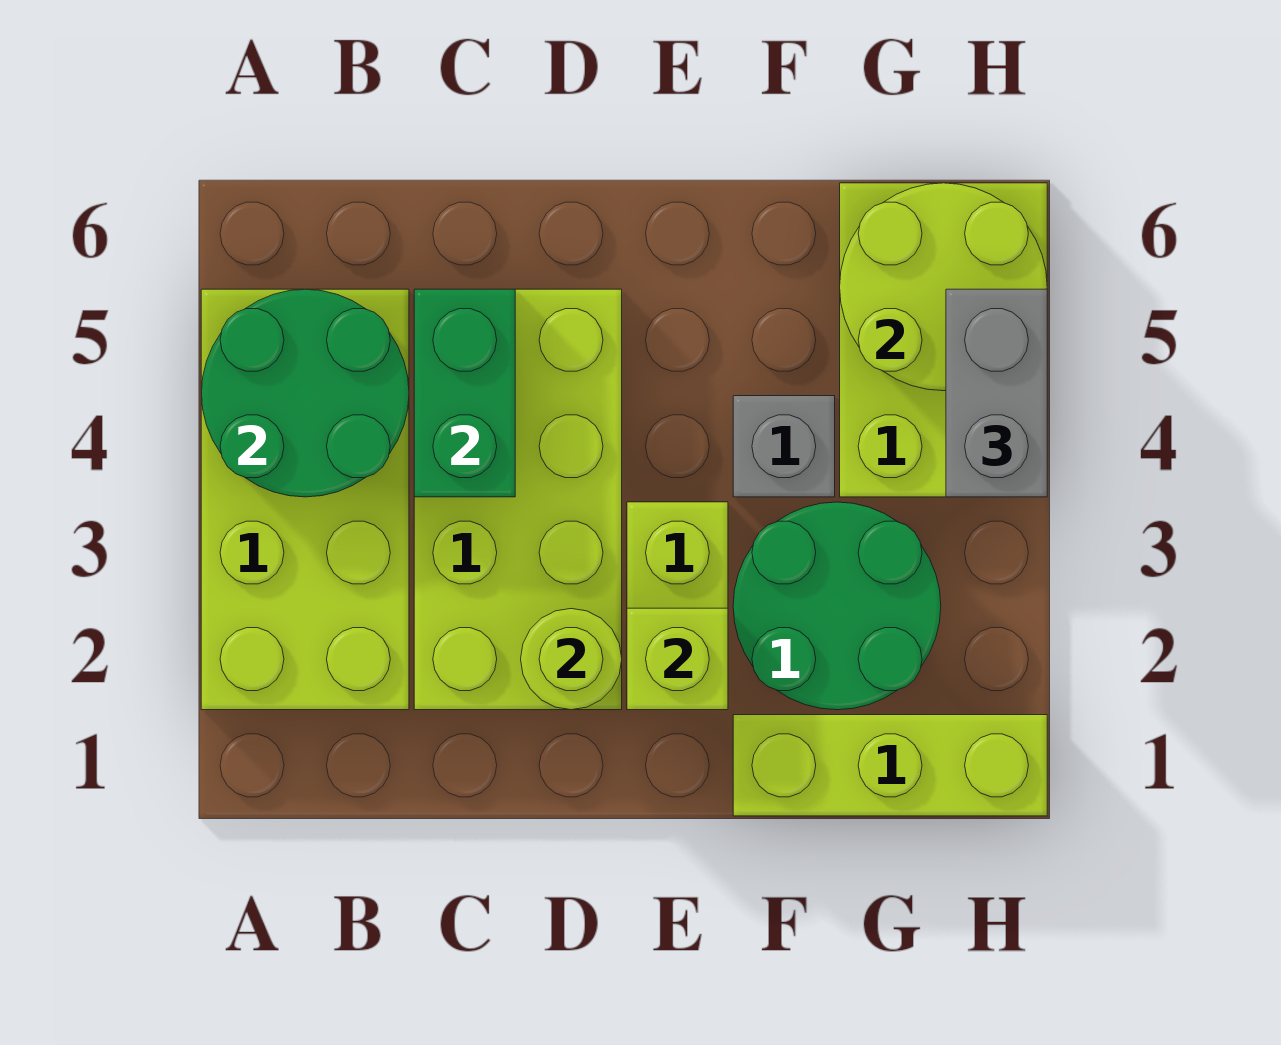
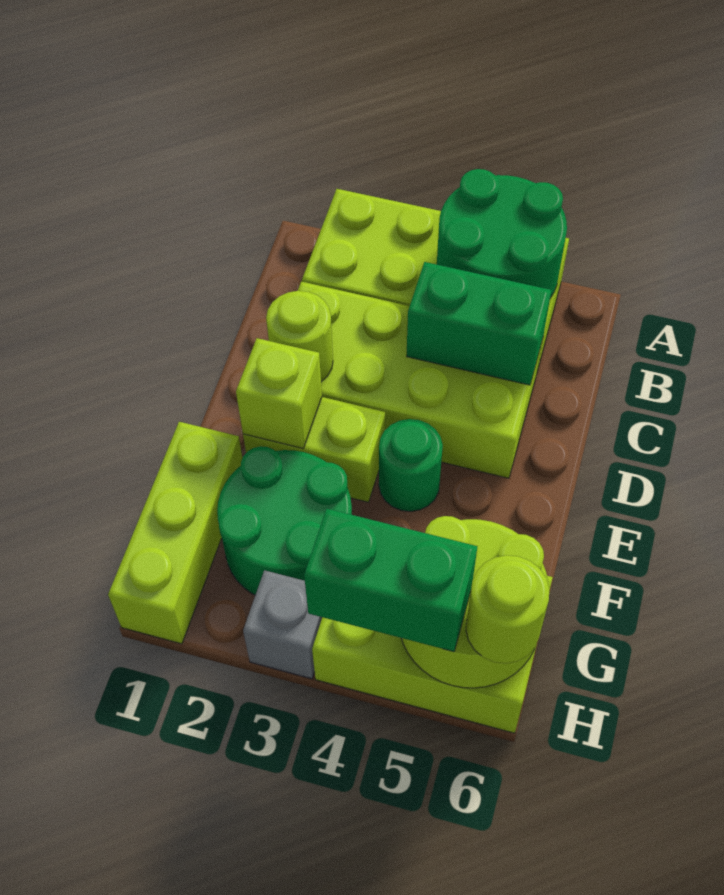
none -> green 1x1 round brick [379,419,443,511]
grey 1x1 brick [733,396,835,497] -> grey 1x1 brick moved to [243,570,322,679]
grey 1x2 brick [946,289,1047,497] -> green 1x2 brick [304,509,477,652]
none -> lime 1x1 round brick [466,555,549,663]

